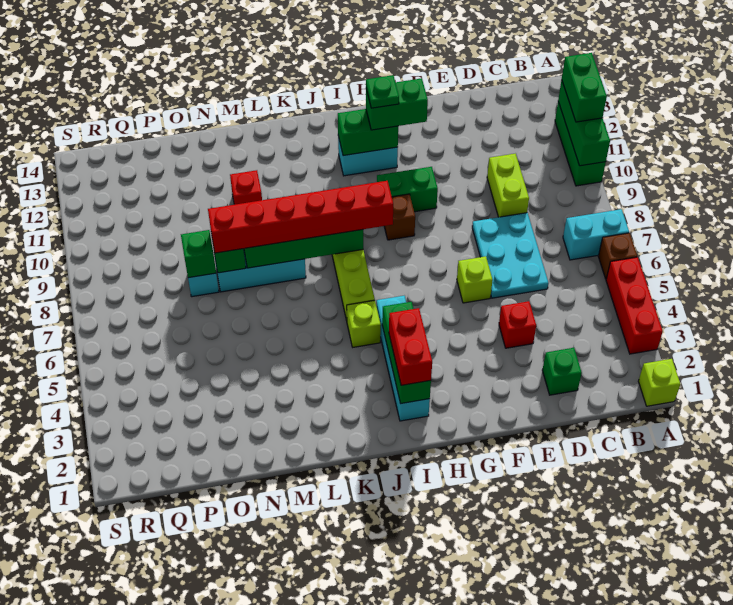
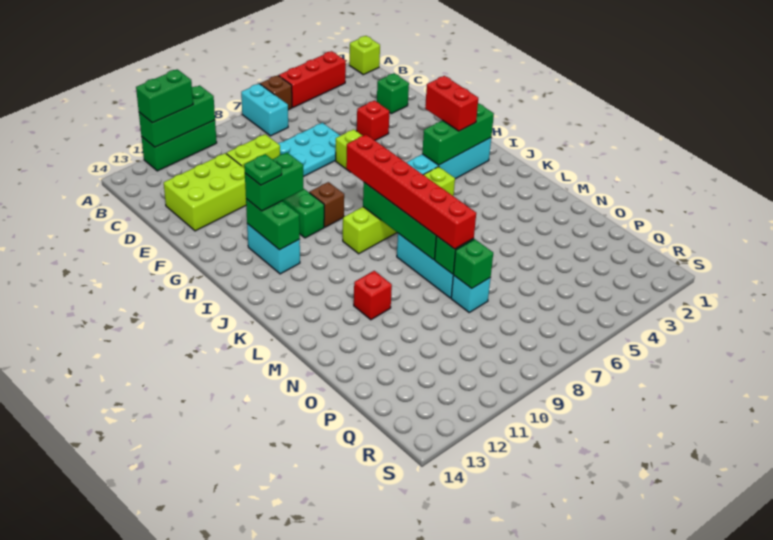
none -> lime 2x3 brick [164,153,246,231]
green 1x2 brick [366,78,428,130] -> green 1x2 brick turned to [245,153,304,211]
red 1x2 brick [389,308,432,385] -> red 1x2 brick turned to [425,76,478,131]

